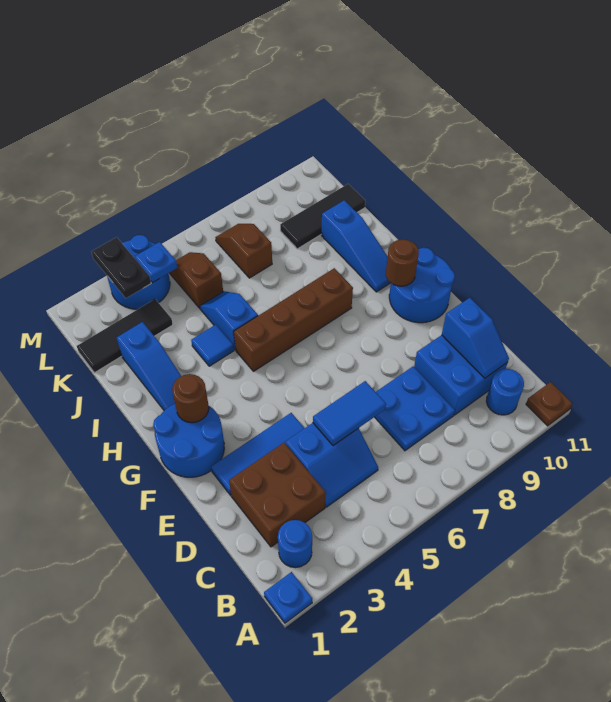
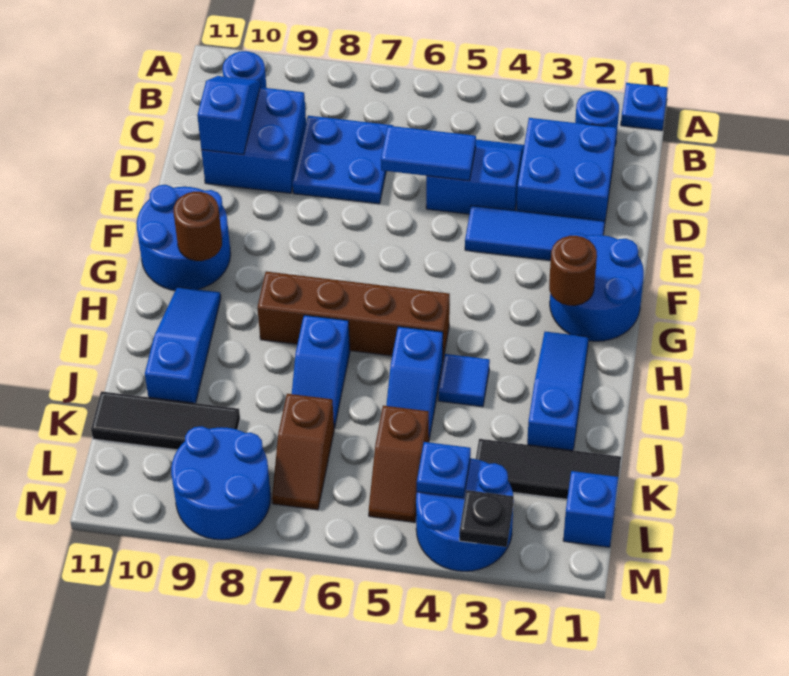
brown 1x1 plate [526,382,572,426] -> none
brown 2x2 brick [229,443,326,547] -> blue 2x2 brick [516,118,617,226]
none -> blue 1x2 slope [292,315,350,428]
none -> blue 1x1 brick [563,471,618,547]
black 1x2 plate [92,237,151,298] -> black 1x1 plate [459,490,514,547]
none -> blue 2x2 round brick [171,426,271,540]

